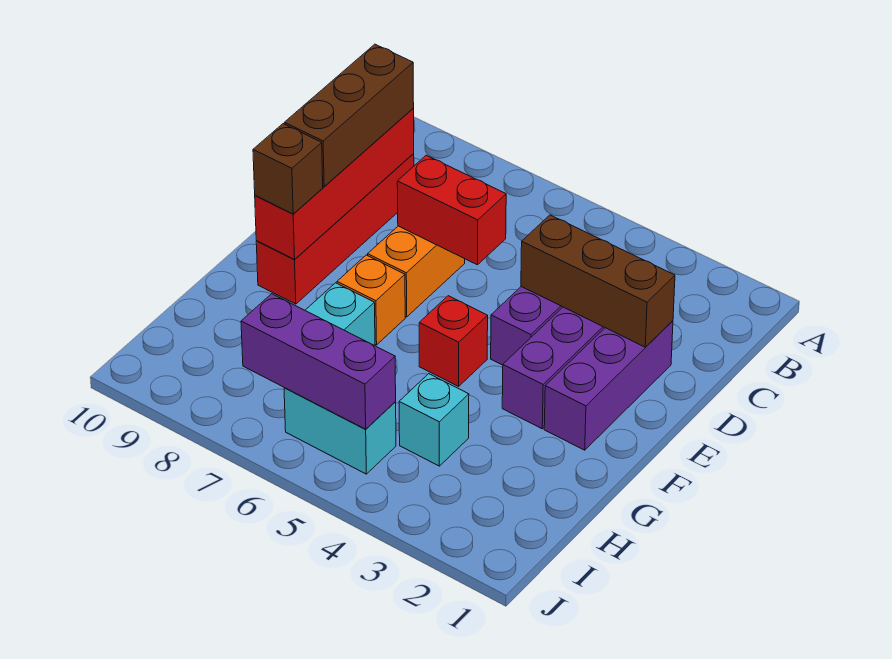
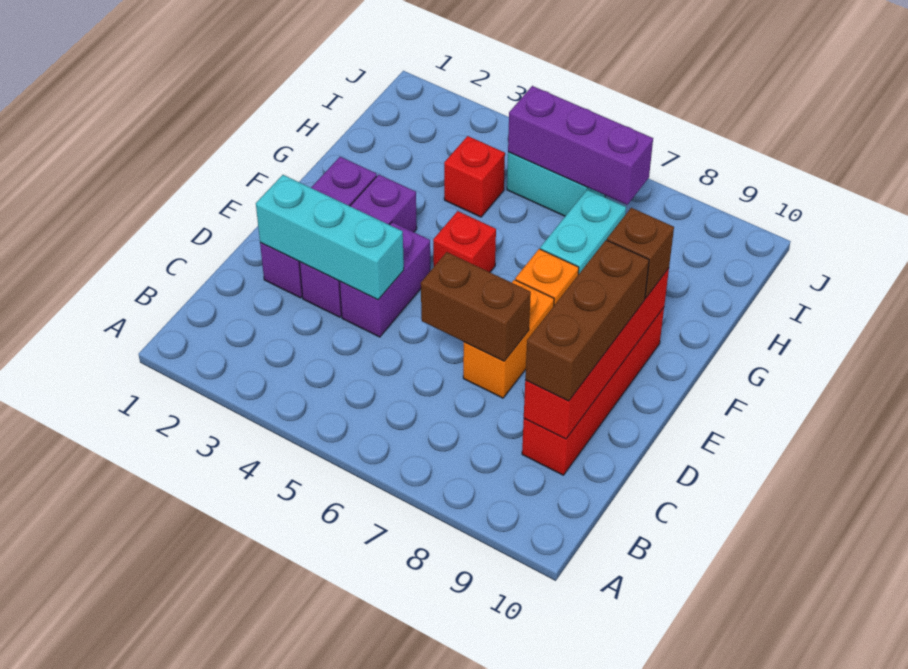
brown 1x3 brick [521,215,675,347] -> cyan 1x3 brick [256,175,404,300]
red 1x2 brick [397,155,506,265] -> brown 1x2 brick [421,252,531,361]
cyan 1x1 brick [399,374,469,466] -> red 1x1 brick [444,136,505,217]

